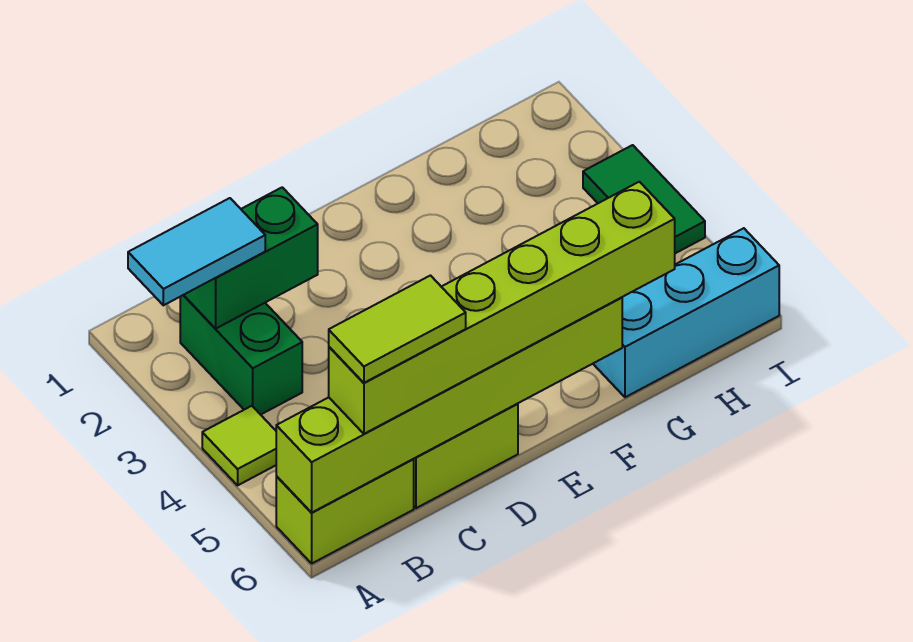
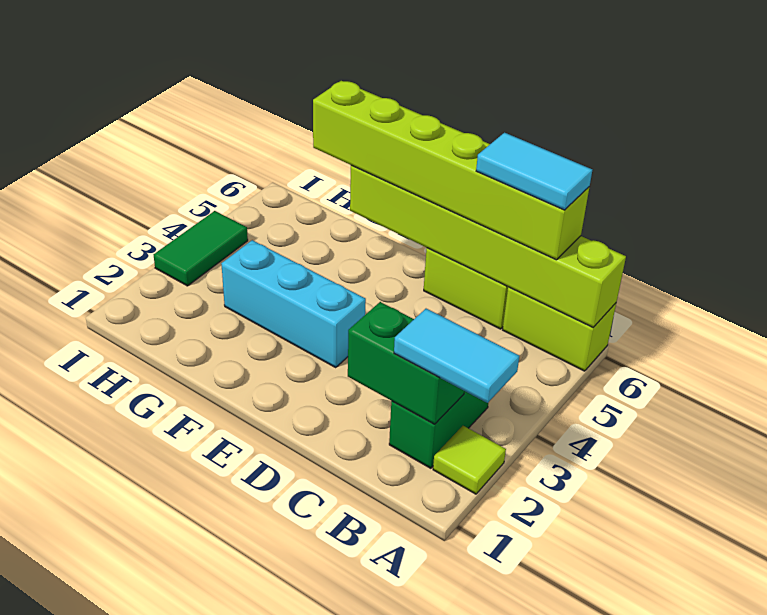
lime 1x1 tile [202,406,276,485] -> lime 1x1 tile moved to [433,426,506,494]
lime 1x2 tile [329,276,466,383] -> cyan 1x2 tile [476,133,592,210]
cyan 1x3 brick [593,228,779,397] -> cyan 1x3 brick moved to [221,240,366,367]

